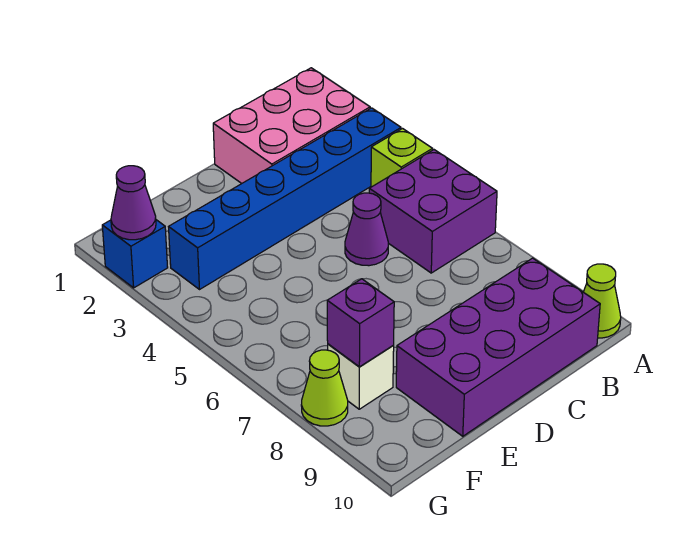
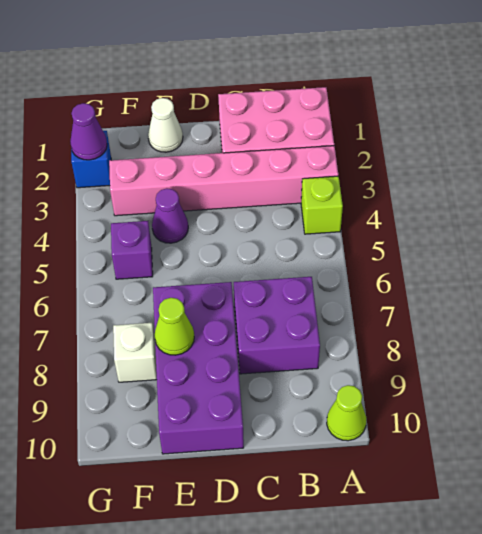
blue 1x6 brick [169,108,401,289] -> pink 1x6 brick [109,146,338,216]
purple 2x2 brick [369,150,497,273] -> purple 2x2 brick moved to [234,277,320,374]
purple 2x4 brick [396,258,600,436] -> purple 2x4 brick turned to [153,282,244,454]
purple 1x1 cone [345,193,388,266] -> purple 1x1 cone moved to [152,188,188,243]
none -> white 1x1 cone [148,98,183,152]
purple 1x1 brick [327,279,394,367] -> purple 1x1 brick moved to [111,221,153,279]
lime 1x1 cone [301,350,348,426] -> lime 1x1 cone moved to [155,298,194,355]

